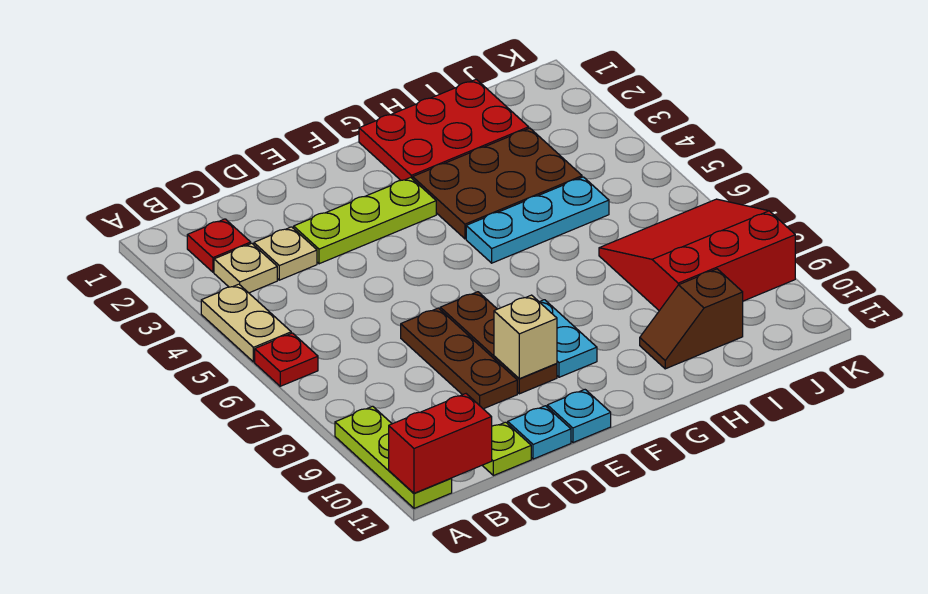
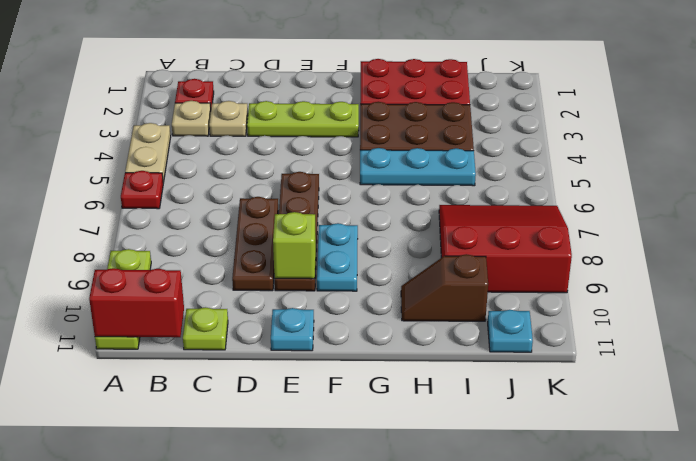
cyan 1x1 plate [508,406,571,459] -> cyan 1x1 plate moved to [488,310,533,352]
brown 1x3 plate [440,292,557,394] -> brown 1x4 plate [275,172,319,291]
tan 1x1 brick [494,295,557,379] -> lime 1x1 brick [273,212,316,279]

